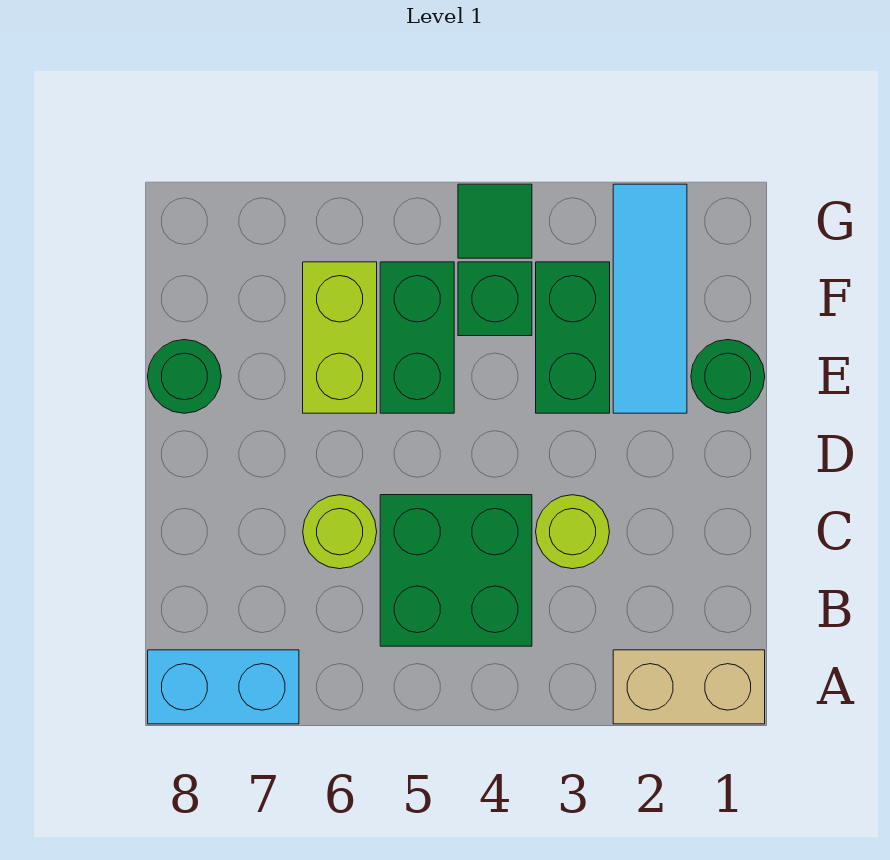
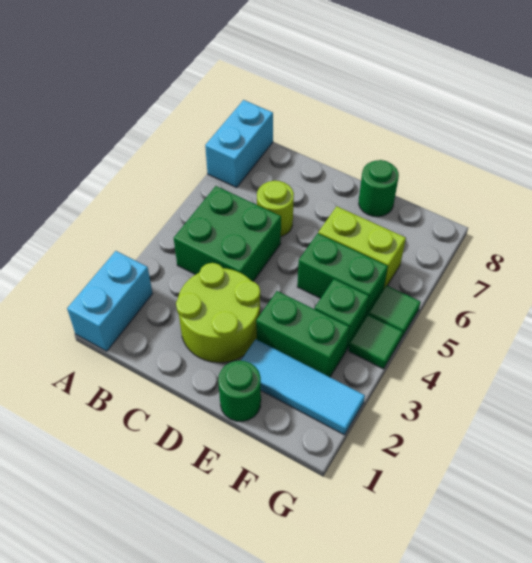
tan 1x2 brick [613,650,765,724] -> cyan 1x2 brick [67,251,153,351]
lime 1x1 round brick [536,495,609,569] -> lime 2x2 round brick [176,263,260,363]
none -> green 1x1 tile [369,285,421,337]

